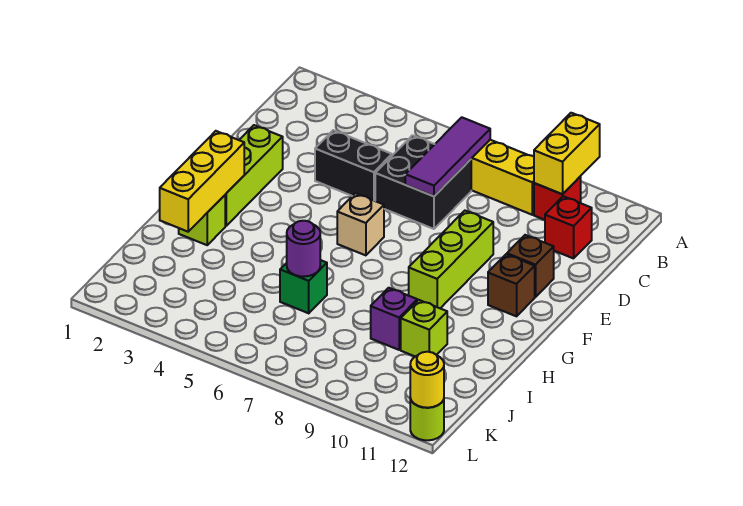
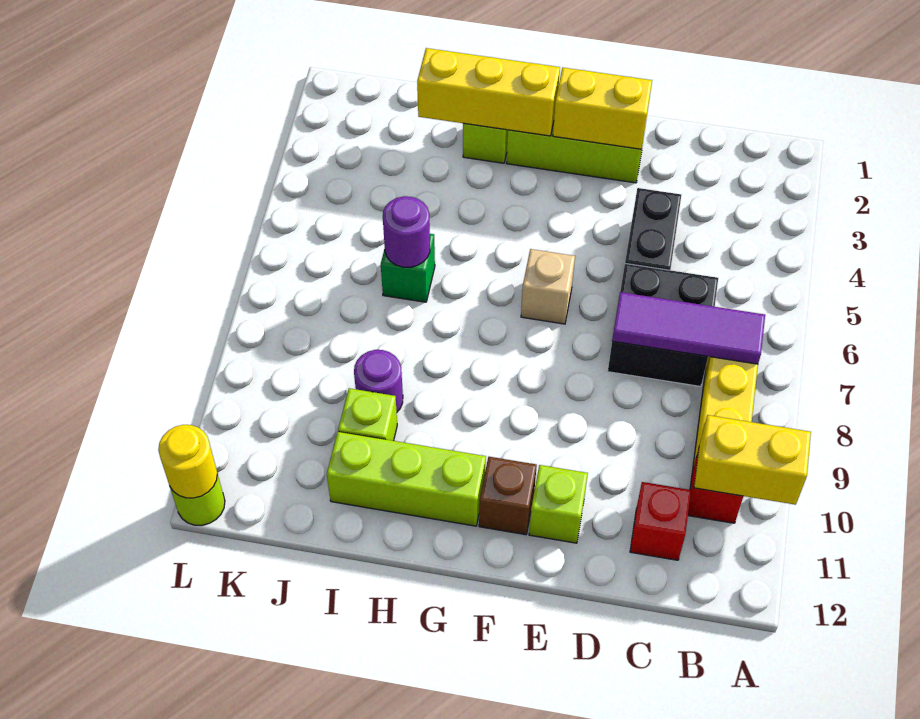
none -> yellow 1x2 brick [553,68,652,149]
lime 1x3 brick [409,211,493,308] -> lime 1x3 brick moved to [327,432,486,526]
brown 1x1 brick [507,235,554,297] -> lime 1x1 brick [529,465,588,543]
purple 1x1 brick [371,288,417,350] -> purple 1x1 round brick [354,350,403,412]

